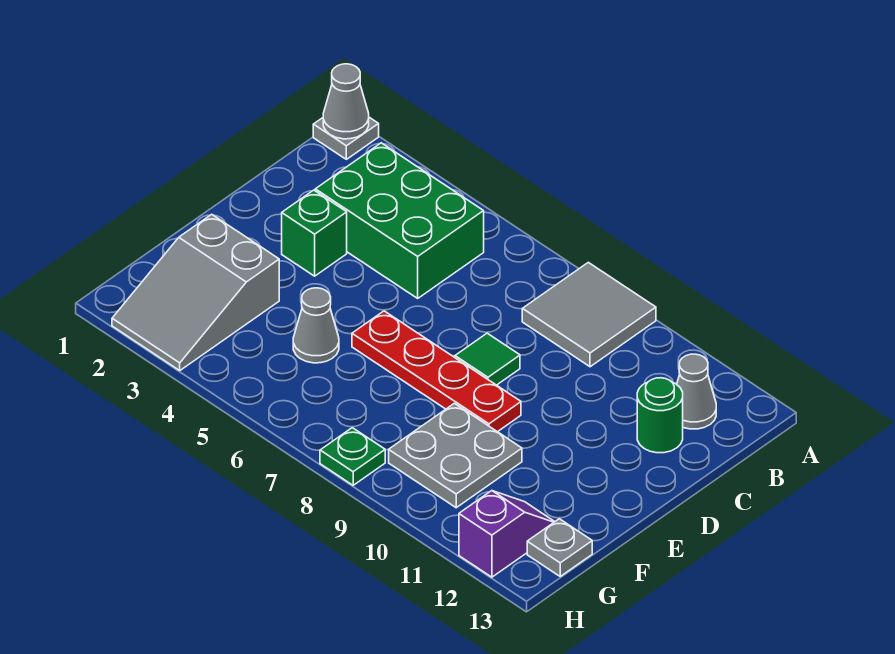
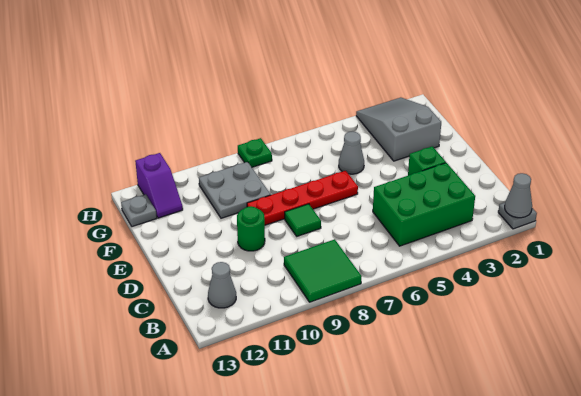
grey 2x2 tile [522,262,656,367] -> green 2x2 tile [284,239,362,302]
green 1x1 round brick [637,378,683,453] -> green 1x1 round brick moved to [237,206,265,251]

